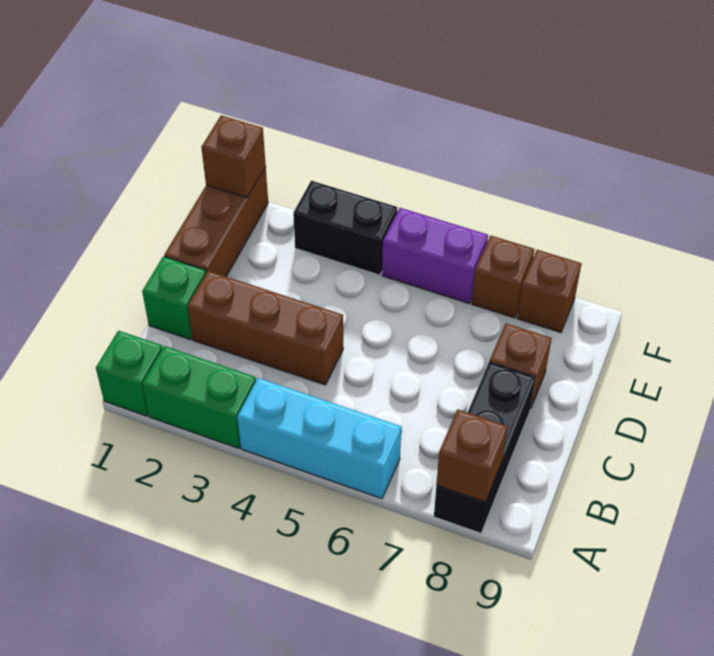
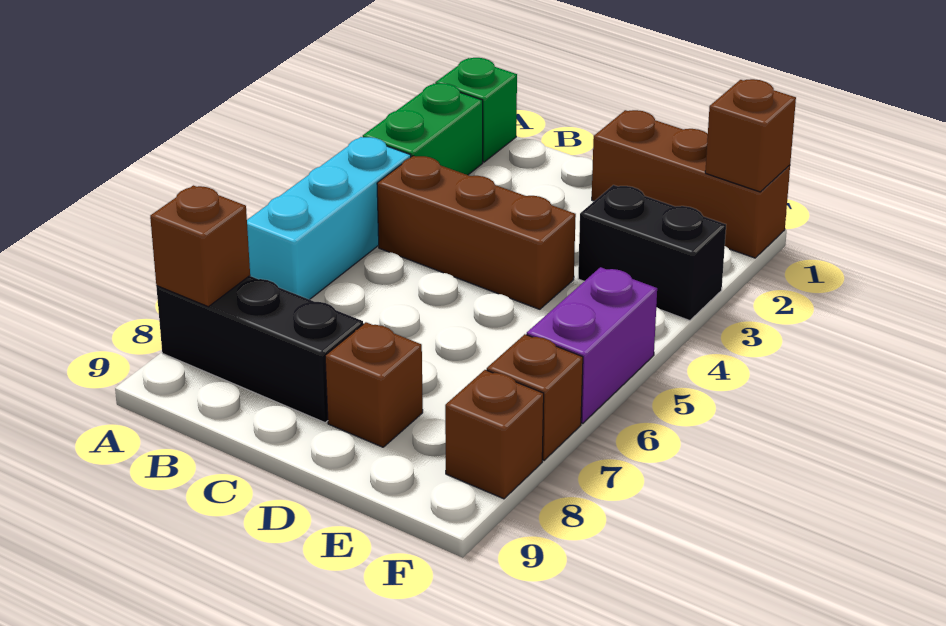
green 1x1 brick [142,256,206,339] -> none
brown 1x3 brick [187,271,343,385] -> brown 1x3 brick turned to [377,156,576,309]
black 1x2 brick [293,181,397,275] -> black 1x2 brick turned to [578,185,726,321]

